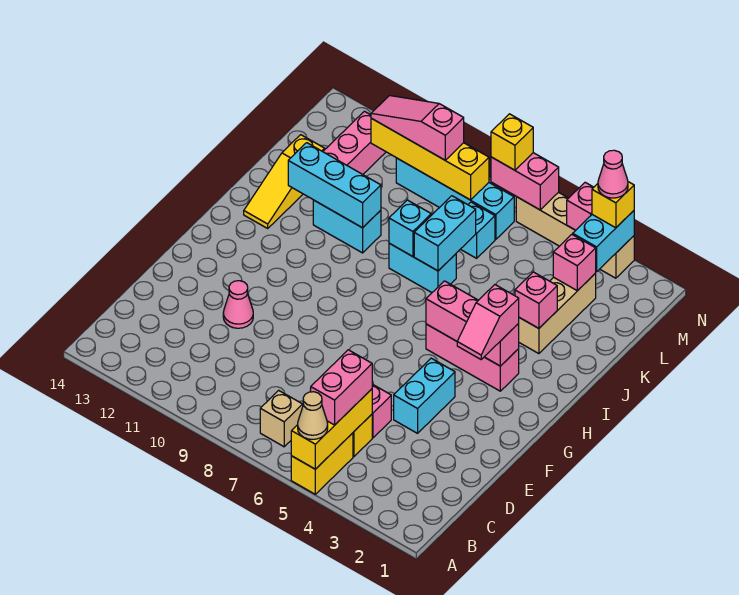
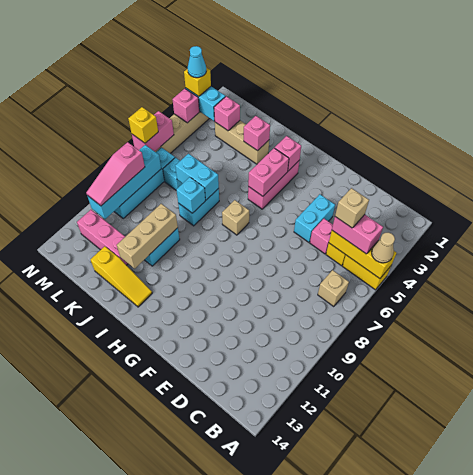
none -> tan 1x1 brick [335,188,369,228]
cyan 1x2 brick [394,358,455,433] -> cyan 1x2 brick turned to [294,194,335,242]
pink 1x1 cone [223,281,253,328] -> none
pink 1x2 slope [457,285,519,359] -> none
none -> tan 1x1 brick [222,200,249,235]
cyan 1x3 brick [288,143,381,228] -> tan 1x3 brick [117,204,178,269]
yellow 1x4 brick [371,118,489,200] -> cyan 1x4 brick [88,145,161,219]
pink 1x1 cone [598,150,628,198] -> cyan 1x1 cone [188,46,206,78]

